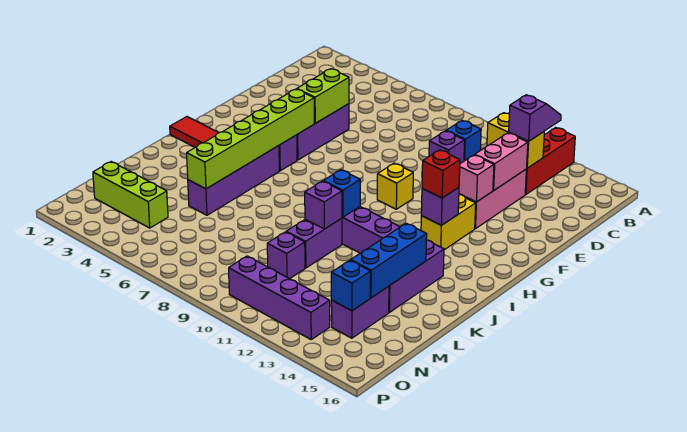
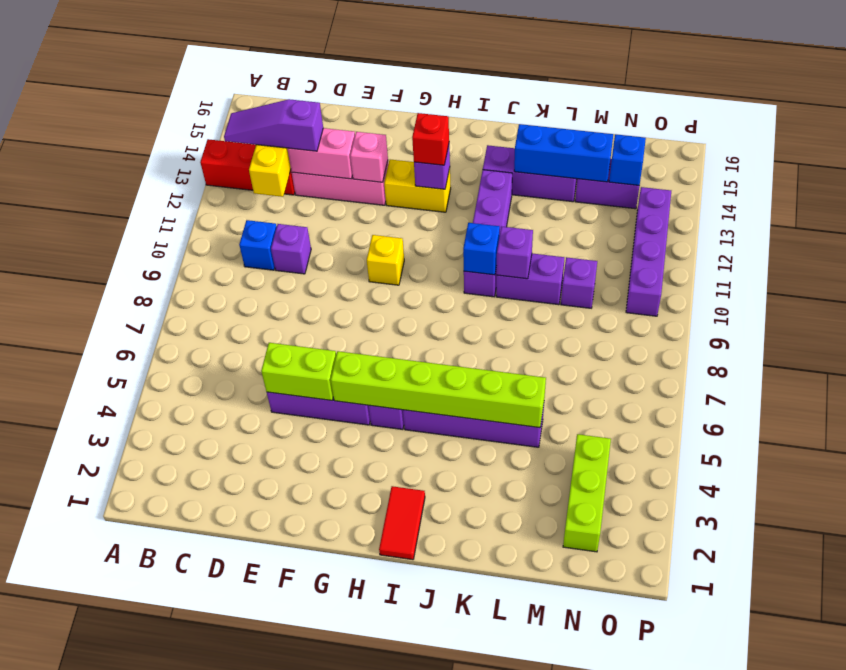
purple 1x2 slope [509,95,561,141] -> purple 1x3 slope [224,99,323,151]

